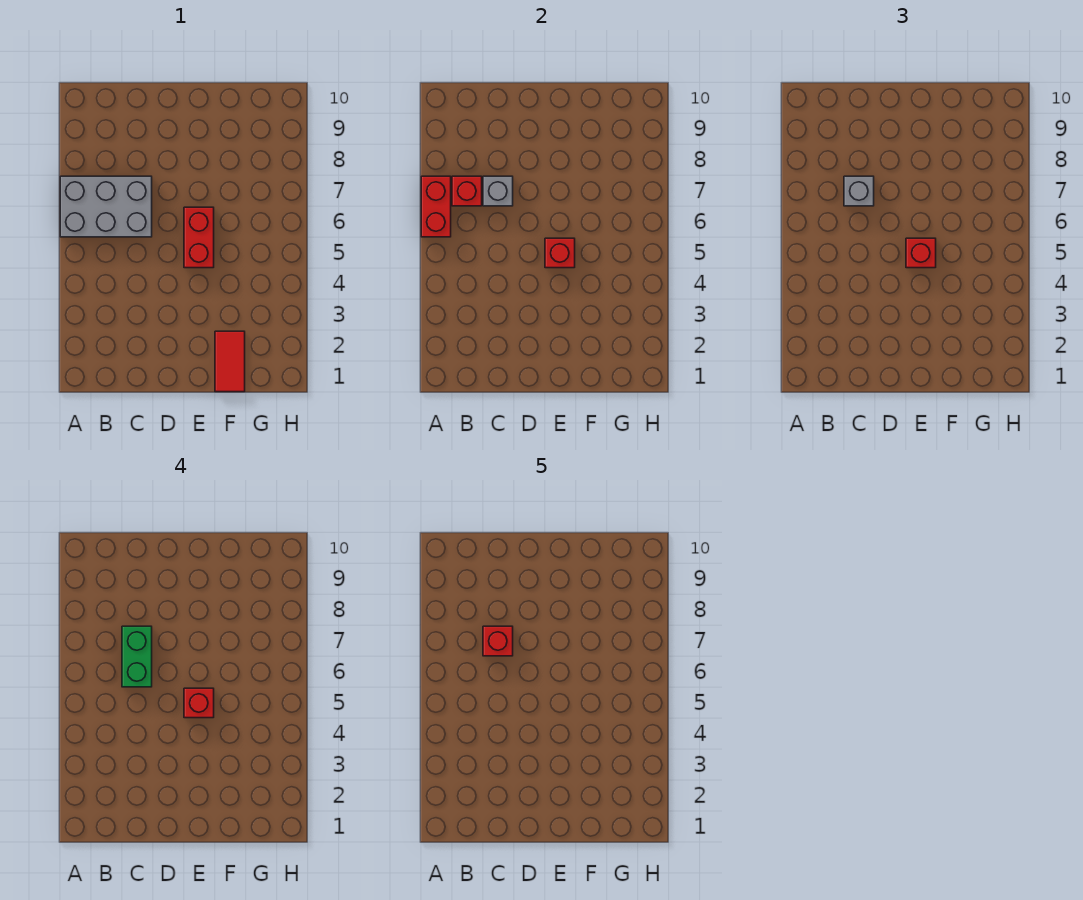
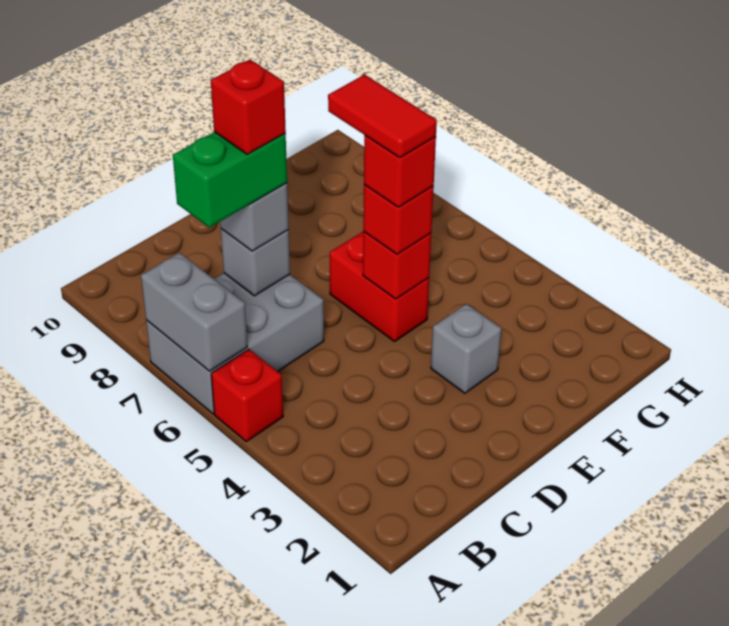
red 1x2 brick [421,176,451,237] -> grey 1x2 brick [141,253,247,371]
red 1x1 brick [452,176,482,206] -> red 1x1 brick moved to [211,349,283,442]
green 1x2 brick [122,626,152,687] -> green 1x2 brick turned to [173,132,287,228]
none -> grey 1x1 brick [431,304,501,393]
red 1x2 tile [215,331,245,392] -> red 1x2 tile moved to [328,75,437,158]

